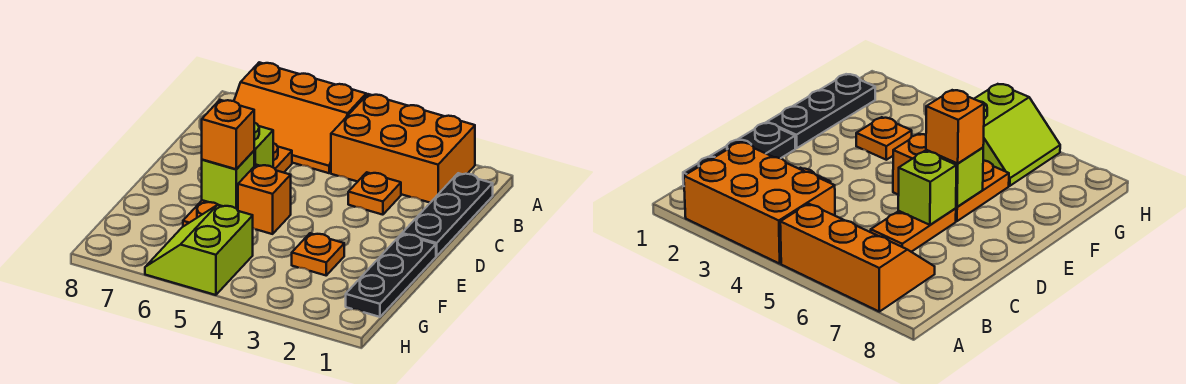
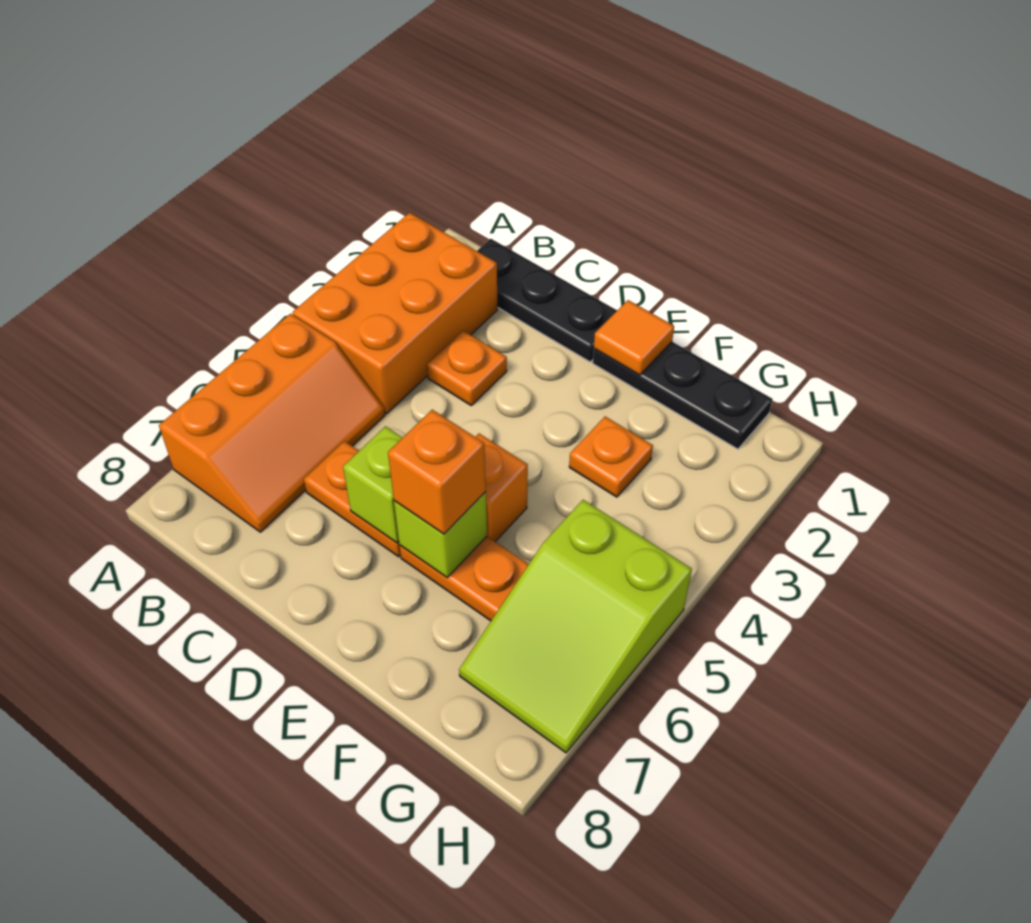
none -> orange 1x1 tile [594,300,674,375]
lime 2x2 slope [145,205,253,295] -> lime 2x3 slope [459,500,692,753]

